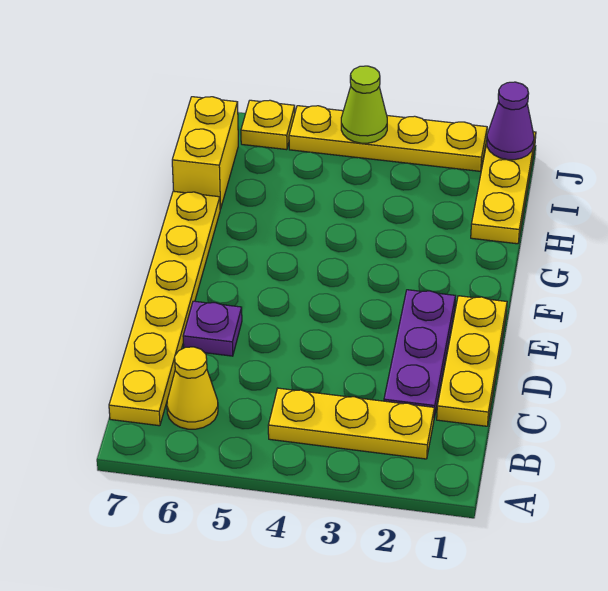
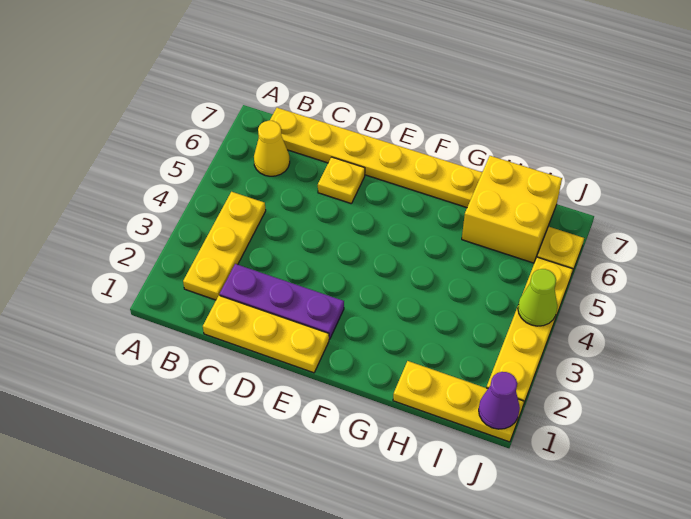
purple 1x1 plate [183,301,242,356] -> yellow 1x1 plate [318,157,365,204]
yellow 1x2 brick [172,97,238,209] -> yellow 2x2 brick [462,156,562,263]

